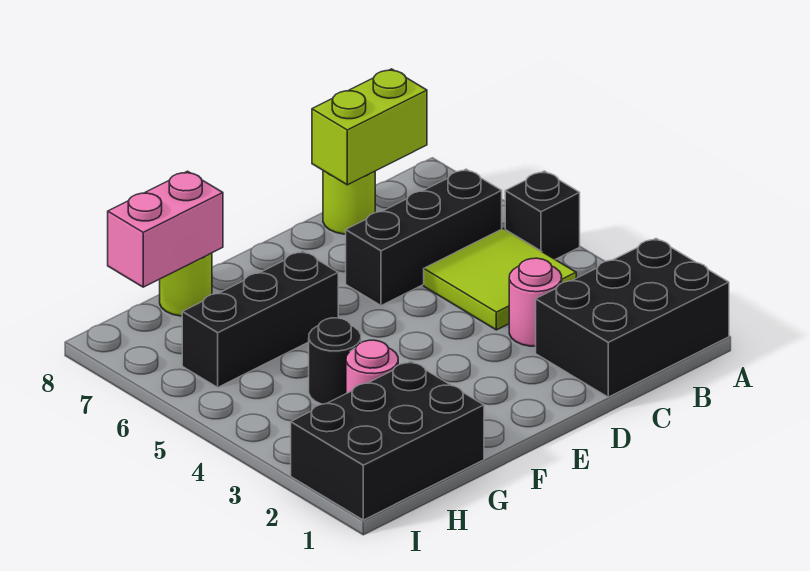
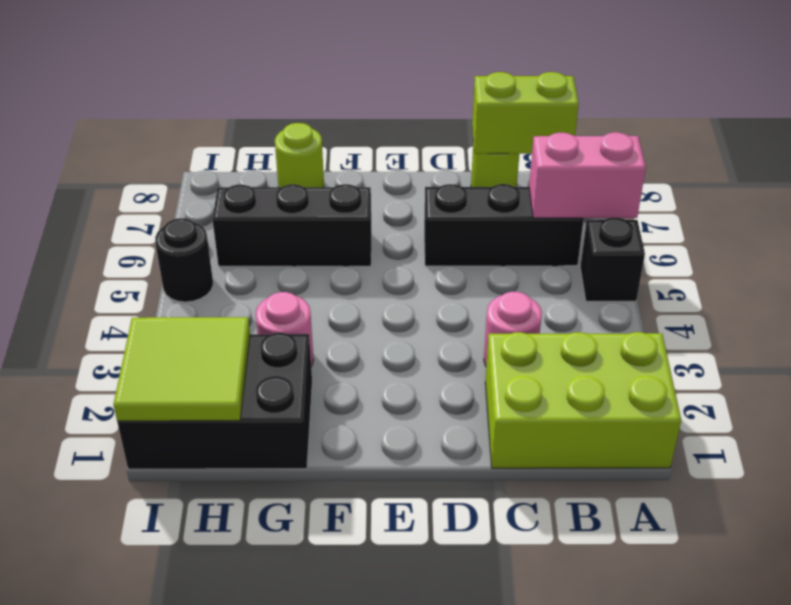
black 2x3 brick [536,239,729,397] -> lime 2x3 brick [485,332,681,468]
lime 2x2 tile [424,229,576,330] -> lime 2x2 tile moved to [113,317,250,421]
black 1x1 round brick [309,318,361,404] -> black 1x1 round brick moved to [155,218,213,302]
pink 1x2 brick [108,171,223,287] -> pink 1x2 brick moved to [529,132,646,218]

